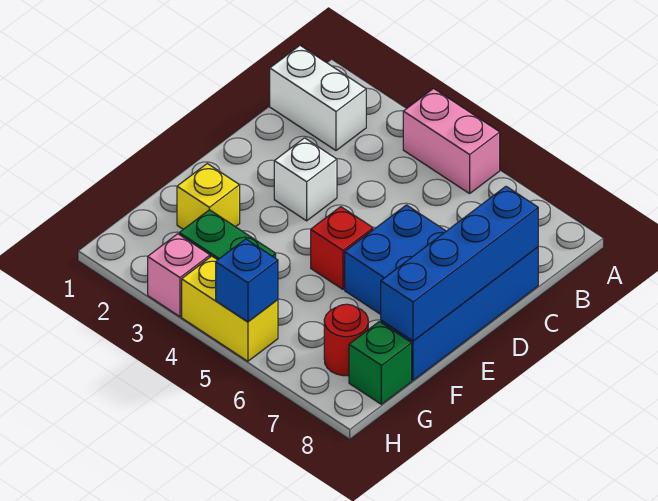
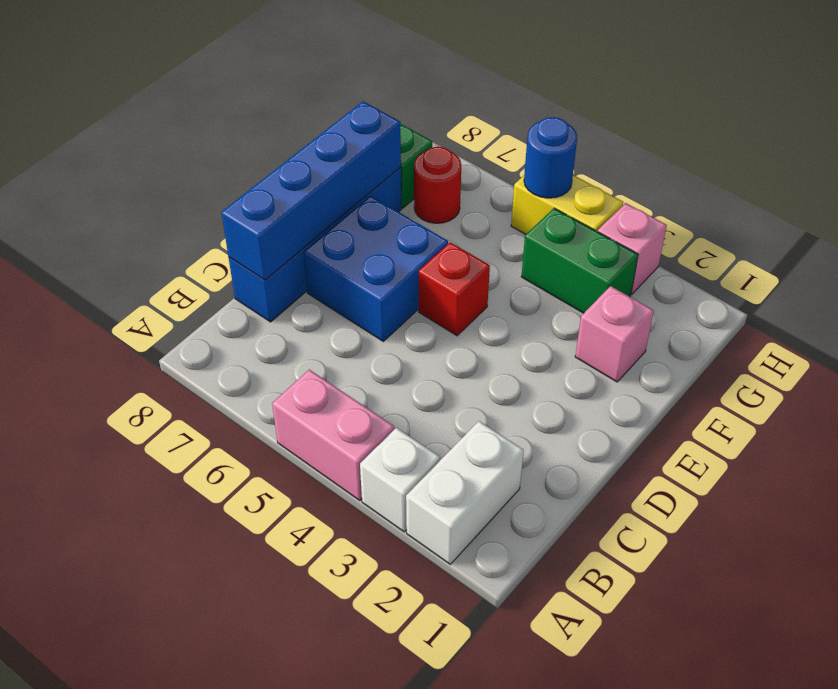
white 1x2 brick [270,46,366,150] -> white 1x2 brick turned to [406,421,524,564]
white 1x1 brick [274,138,337,221] -> white 1x1 brick moved to [360,428,440,532]
yellow 1x1 brick [177,164,240,229] -> pink 1x1 brick [575,286,654,382]
blue 1x1 brick [216,239,278,322] -> blue 1x1 round brick [524,117,577,198]

